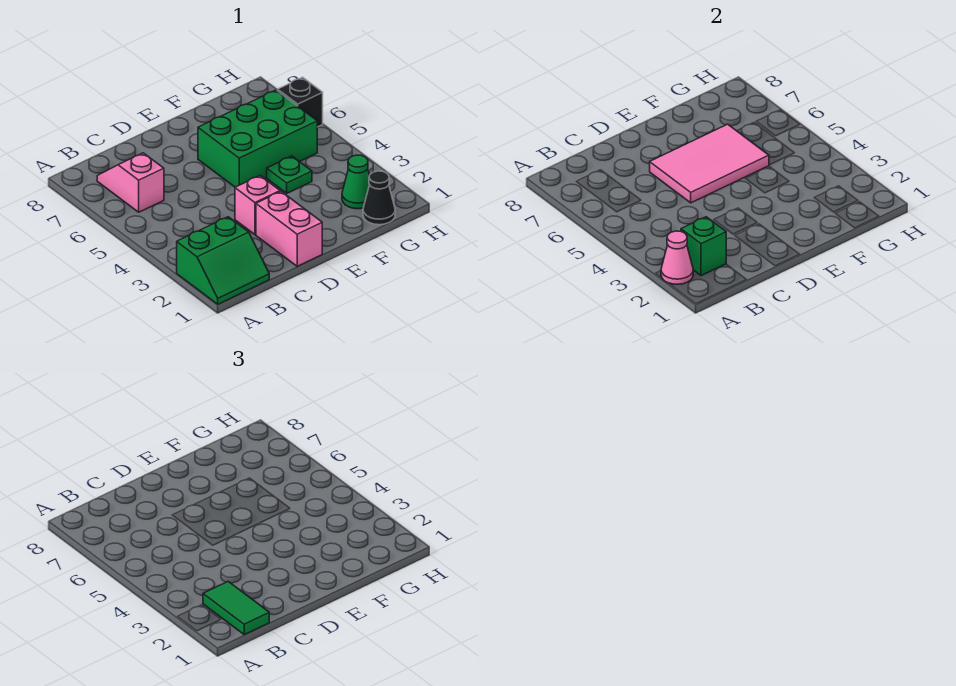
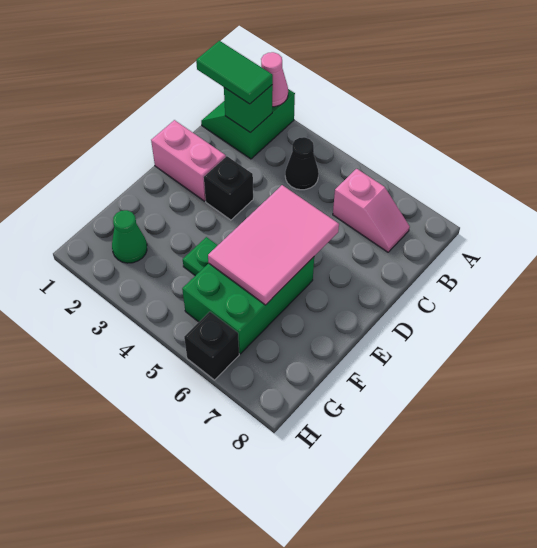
pink 1x1 brick [235,176,280,235] -> black 1x1 brick [204,156,253,220]
black 1x1 cone [363,171,395,225] -> black 1x1 cone moved to [285,137,319,190]

